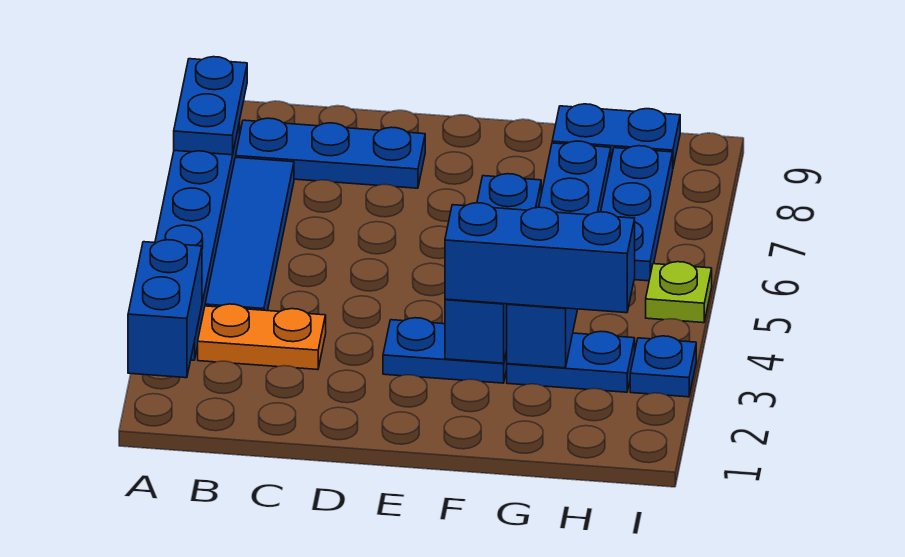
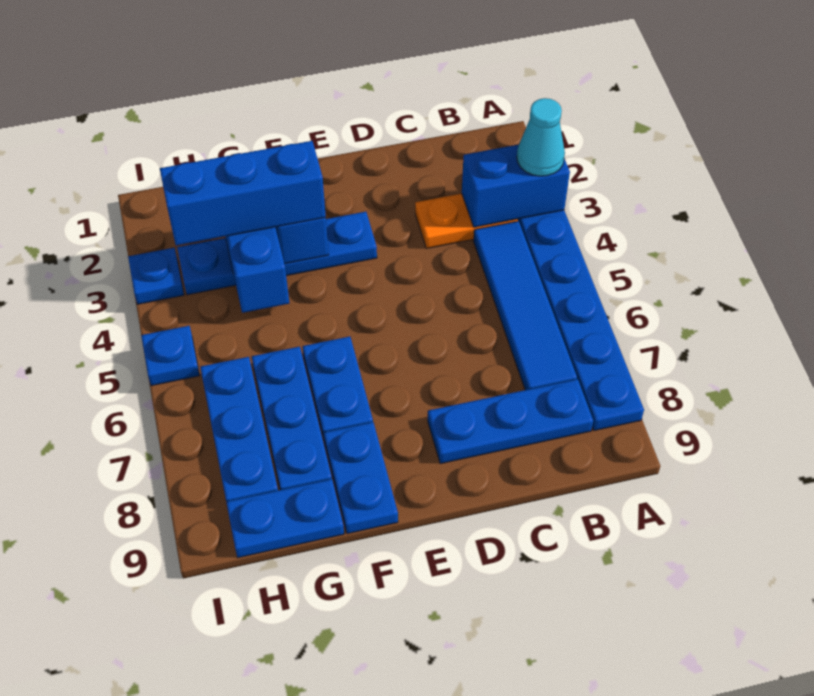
blue 1x2 brick [128,240,202,378] -> blue 1x2 brick turned to [462,145,570,227]
none -> cyan 1x1 cone [517,98,565,176]
blue 1x2 plate [174,57,247,155] -> blue 1x2 plate moved to [324,422,398,534]
lime 1x1 plate [646,262,712,323] -> blue 1x1 plate [141,326,200,386]

